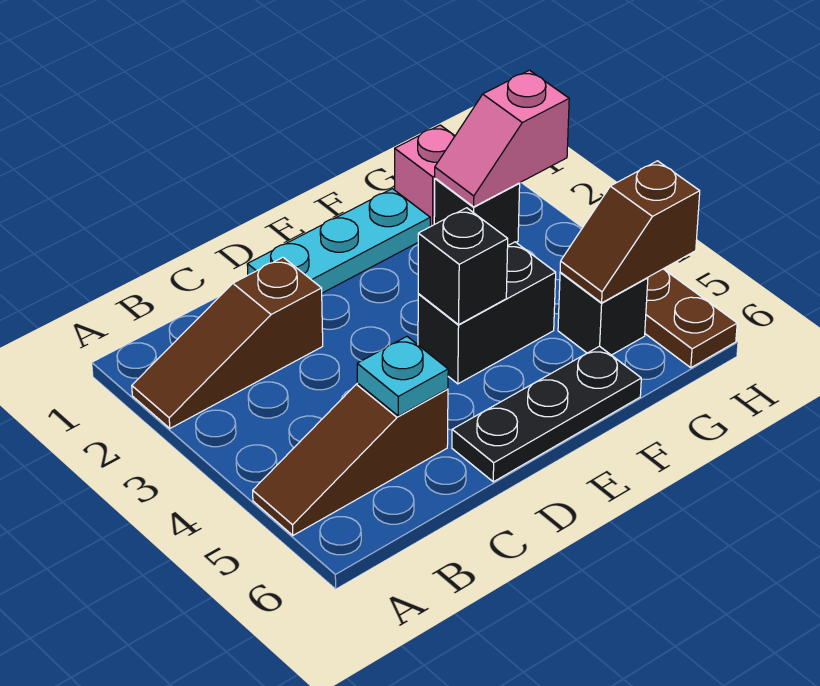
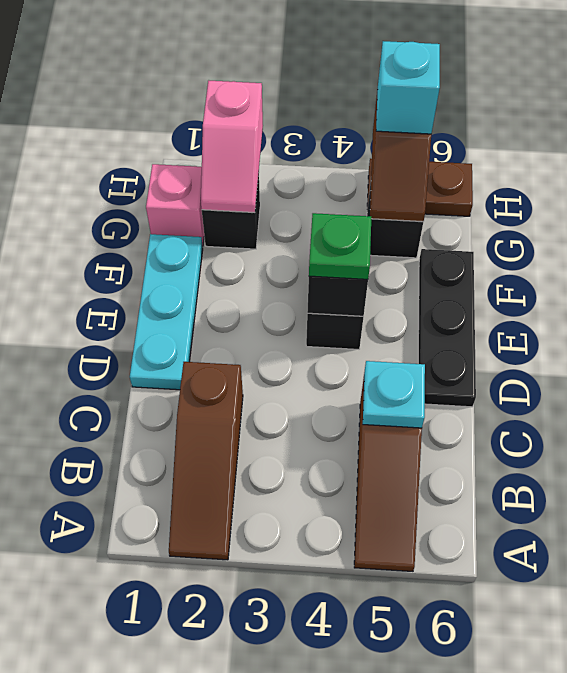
none -> green 1x1 plate [309,213,371,279]
none -> cyan 1x1 brick [376,41,440,134]

